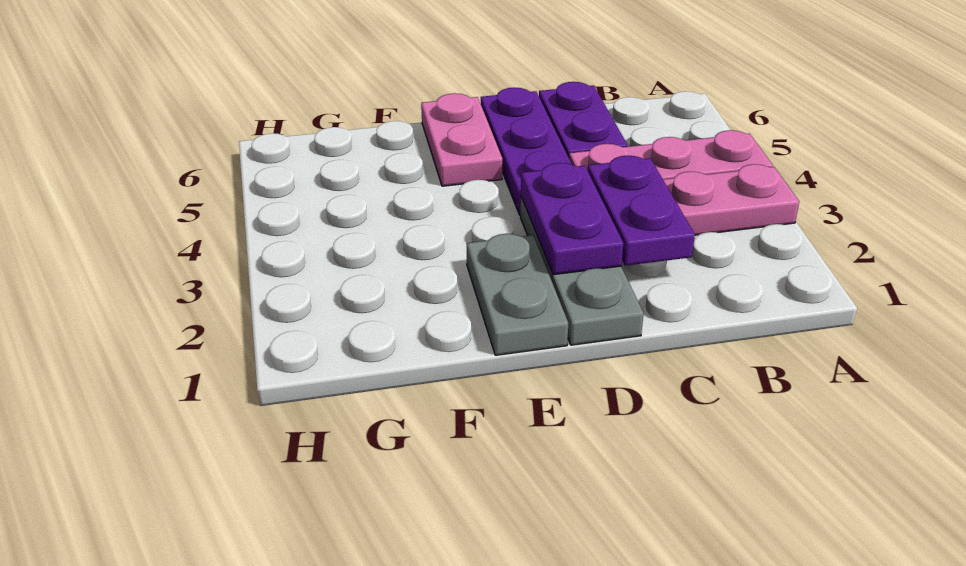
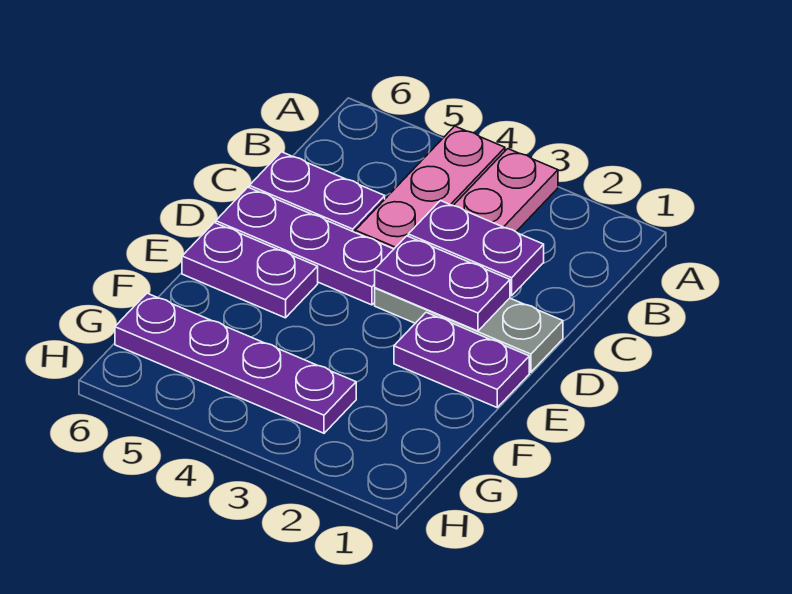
grey 1x2 plate [467,234,568,355] -> purple 1x2 plate [394,312,529,407]
pink 1x2 plate [421,93,502,186] -> purple 1x2 plate [182,223,318,318]
none -> purple 1x4 plate [115,293,356,433]

